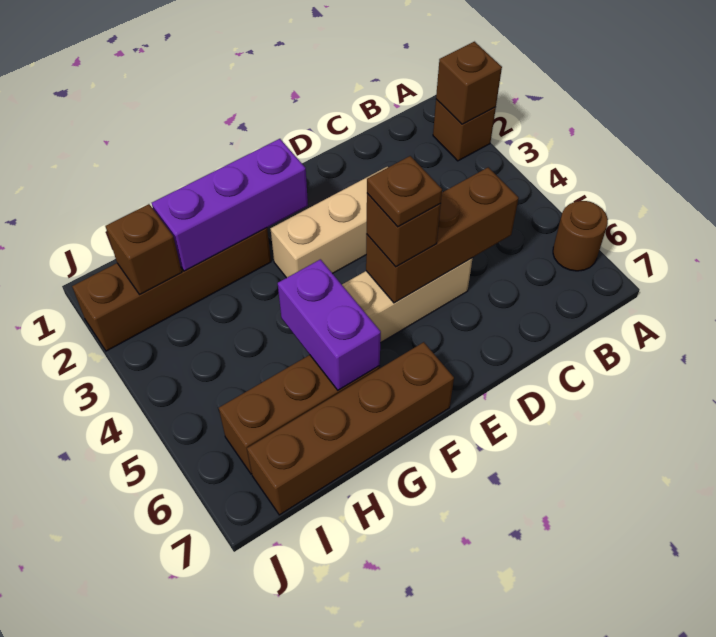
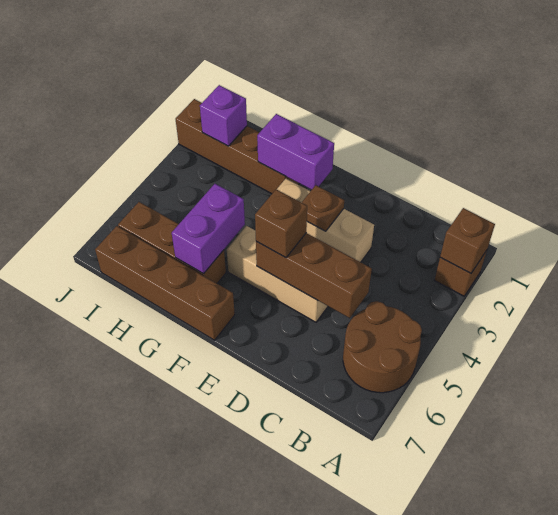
brown 1x1 round brick [553,201,608,271] -> brown 2x2 round brick [343,301,422,393]
brown 1x1 plate [367,156,442,227] -> brown 1x1 plate moved to [301,185,344,231]
purple 1x3 brick [152,139,308,271] -> purple 1x2 brick [257,114,334,190]
brown 1x1 brick [106,204,182,295] -> purple 1x1 brick [200,85,247,146]

